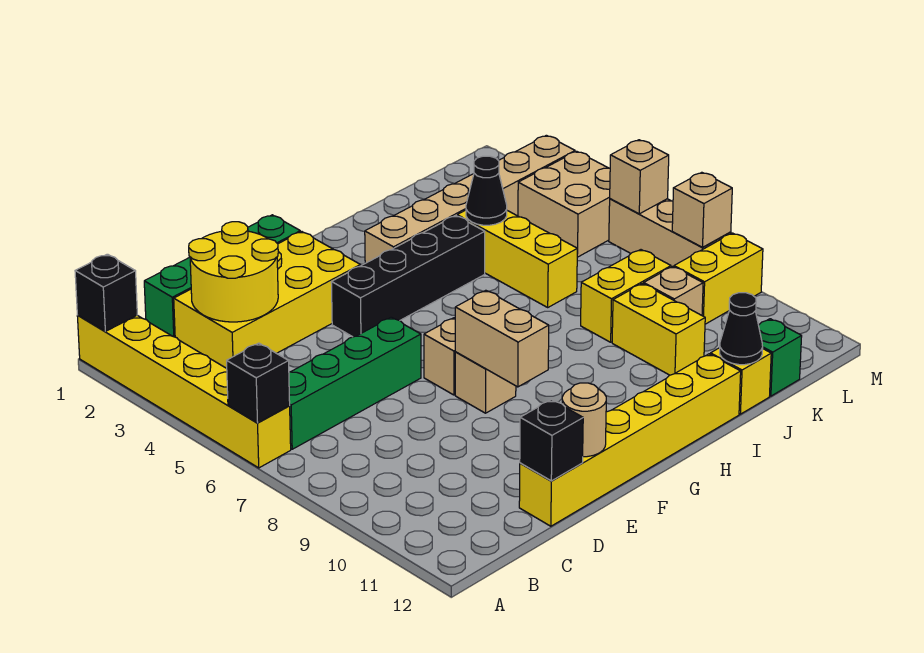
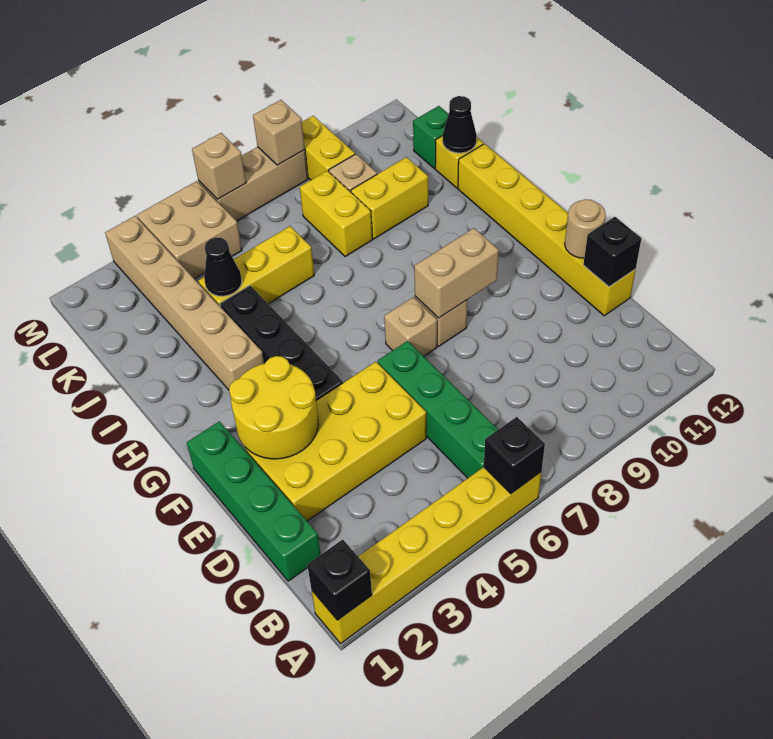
yellow 2x4 brick [174,232,360,368] -> yellow 2x4 brick turned to [245,362,426,521]
yellow 2x2 round brick [189,222,278,322] -> yellow 2x2 round brick moved to [229,356,318,459]

